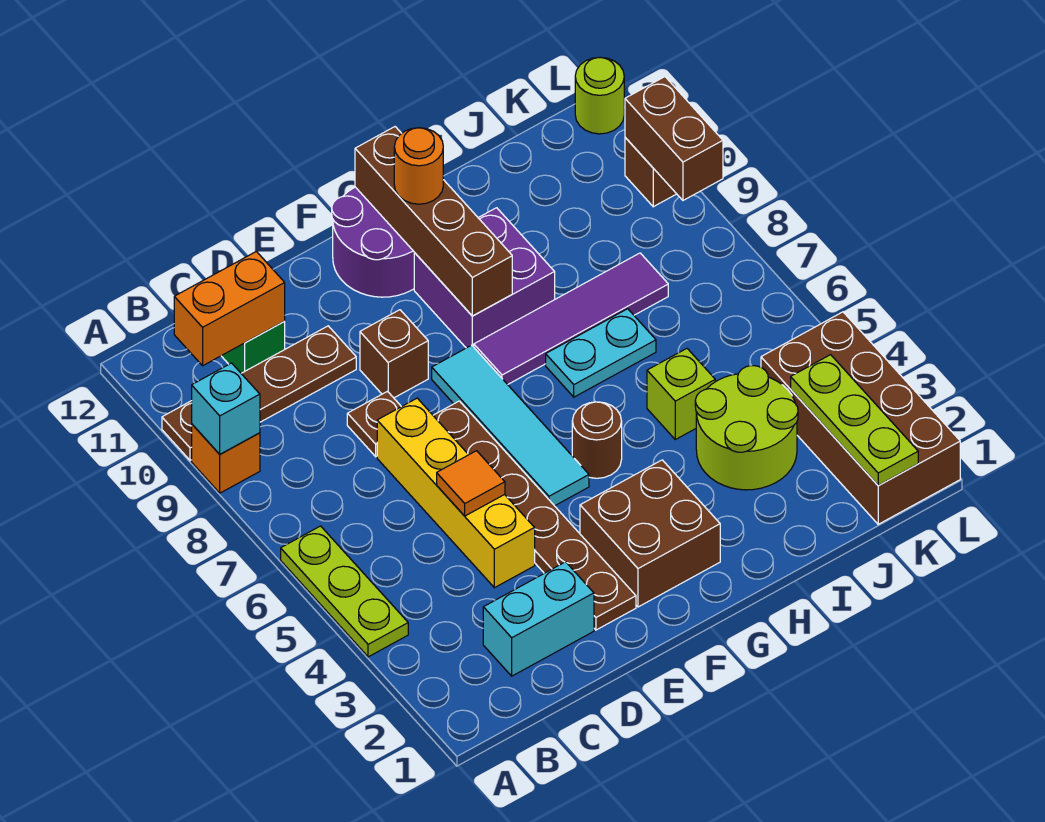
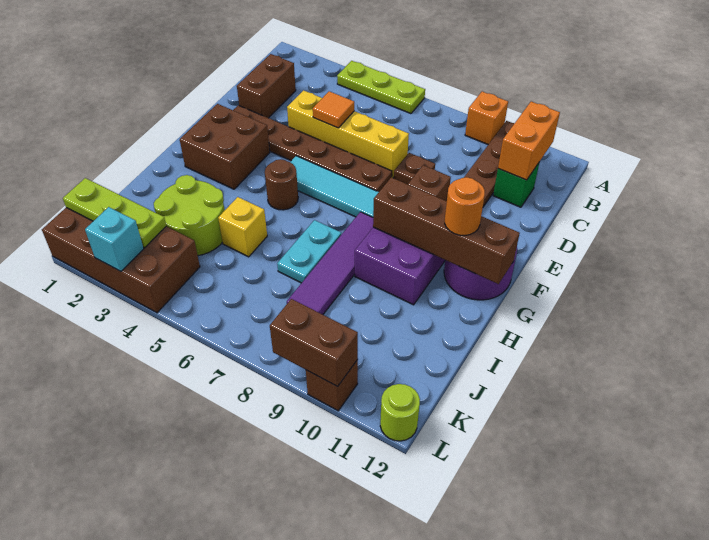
cyan 1x1 brick [192,363,260,454] -> cyan 1x1 brick moved to [85,207,144,271]
cyan 1x2 brick [483,562,594,676] -> brown 1x2 brick [237,54,296,118]
lime 1x1 brick [647,349,715,439] -> yellow 1x1 brick [218,197,267,257]

